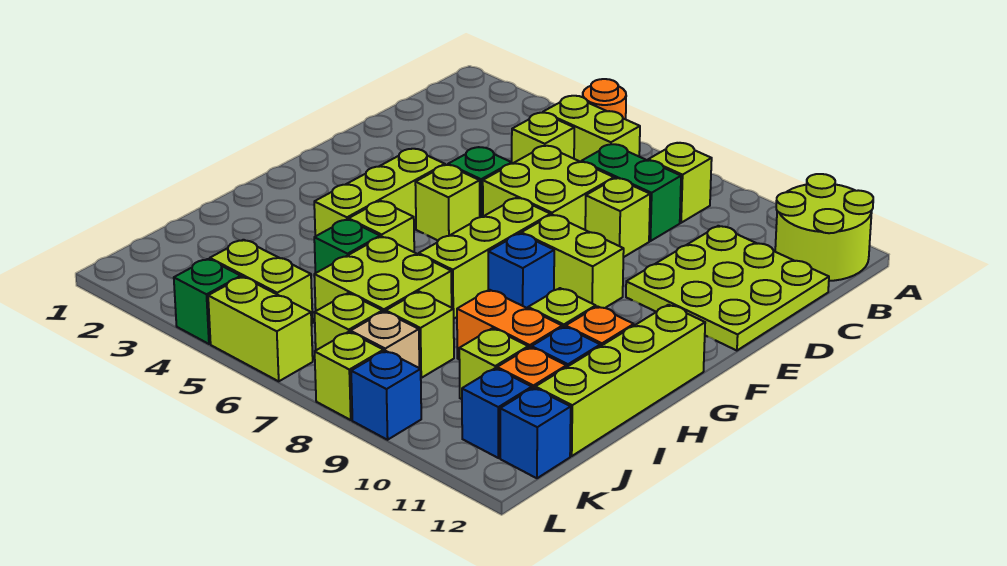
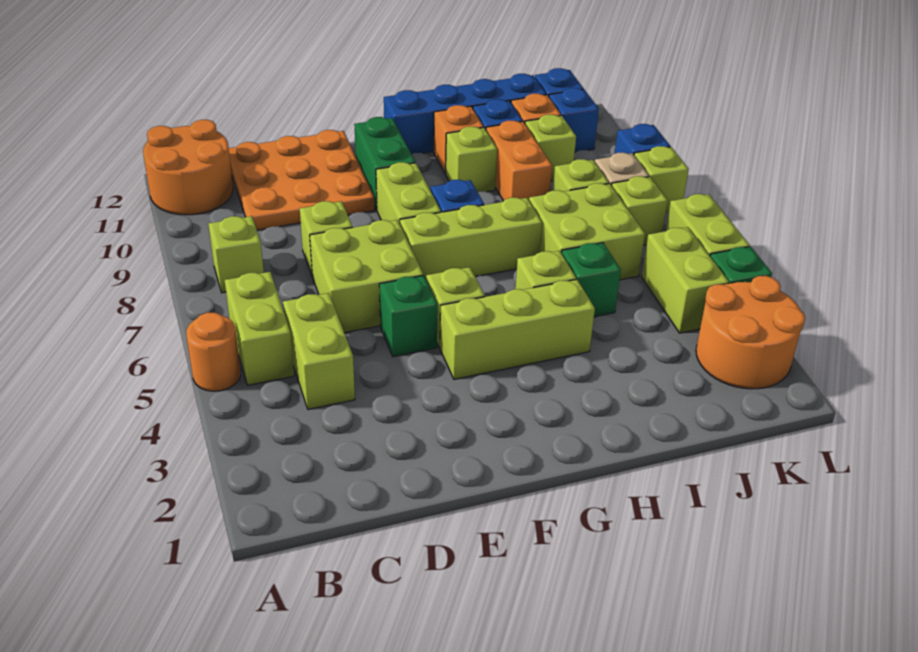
lime 2x2 round brick [775,174,873,281] -> orange 2x2 round brick [143,120,233,215]
lime 1x1 brick [512,113,574,164] -> lime 1x2 brick [283,293,355,409]
green 1x2 brick [582,144,681,241] -> green 1x2 brick moved to [354,117,415,210]
lime 3x3 plate [626,226,829,351] -> orange 3x3 plate [229,130,375,230]
lime 1x4 brick [535,305,705,456] -> blue 1x4 brick [384,74,546,154]
none -> orange 2x2 round brick [696,276,805,389]

